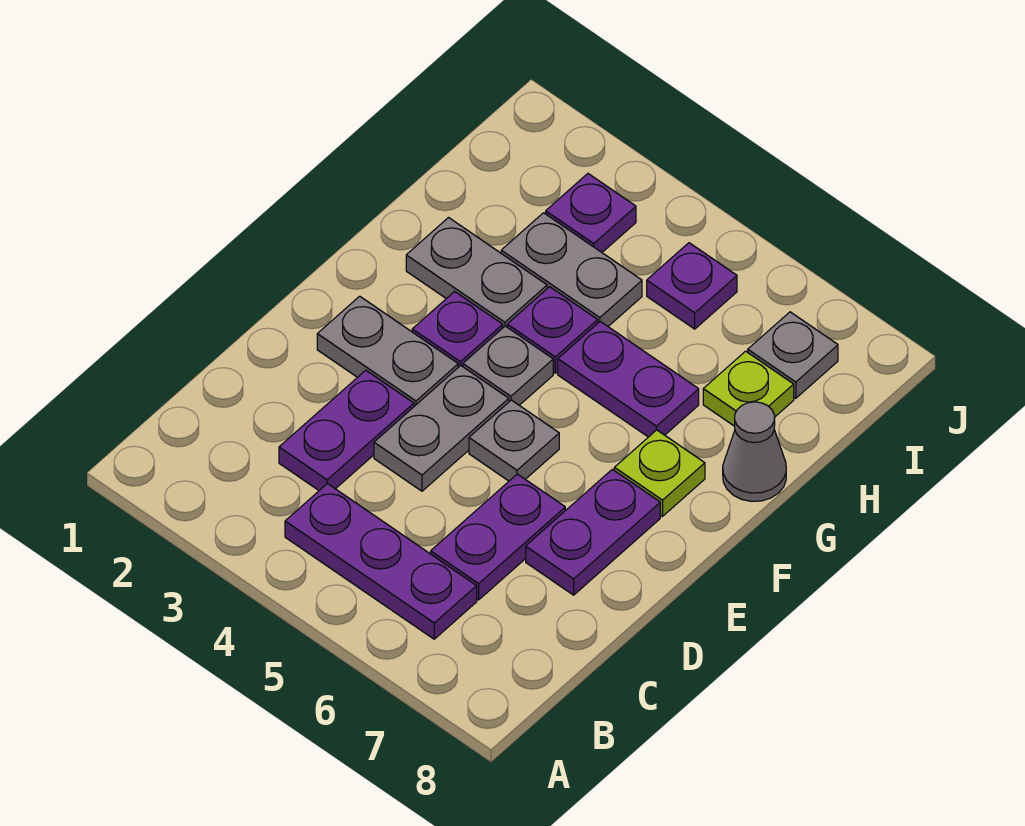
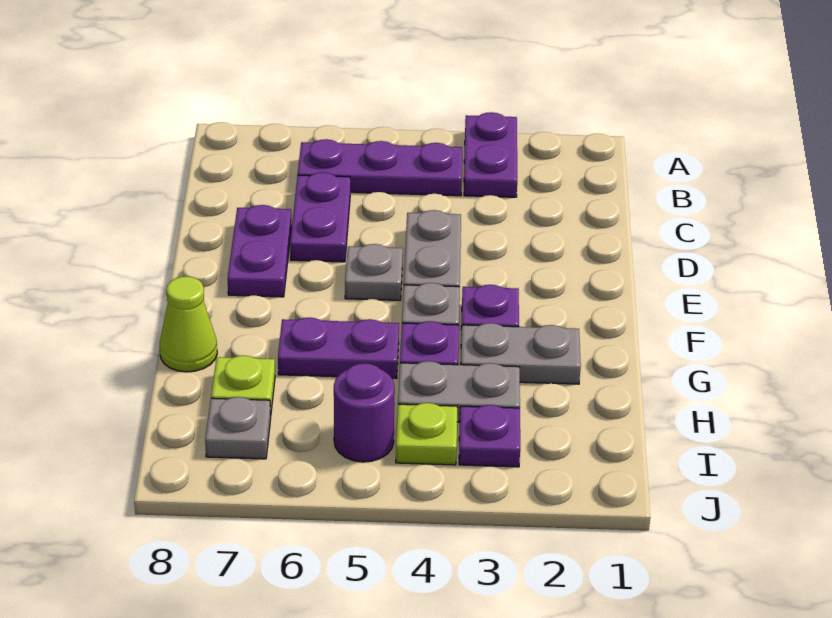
purple 1x2 plate [279,370,414,490] -> purple 1x2 plate moved to [464,112,517,197]
grey 1x2 plate [317,296,458,406] -> none
lime 1x1 plate [614,430,705,516] -> lime 1x1 plate moved to [396,403,457,465]
grey 1x1 cone [723,402,786,501] -> lime 1x1 cone [160,276,217,372]
purple 1x1 plate [647,243,737,329] -> purple 1x1 round brick [334,363,395,462]

